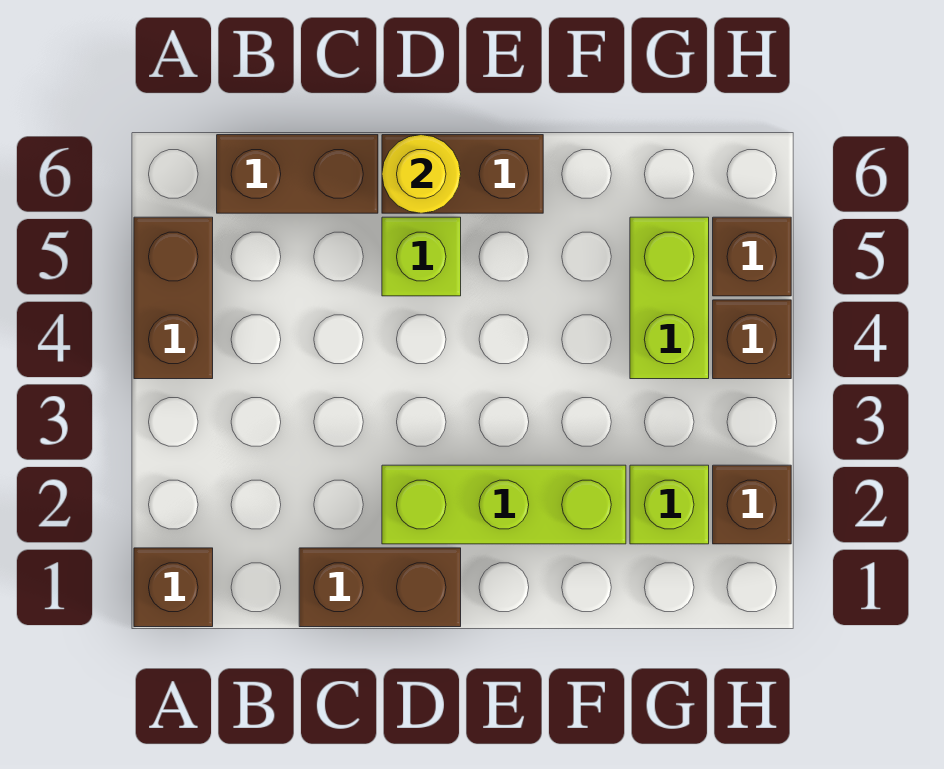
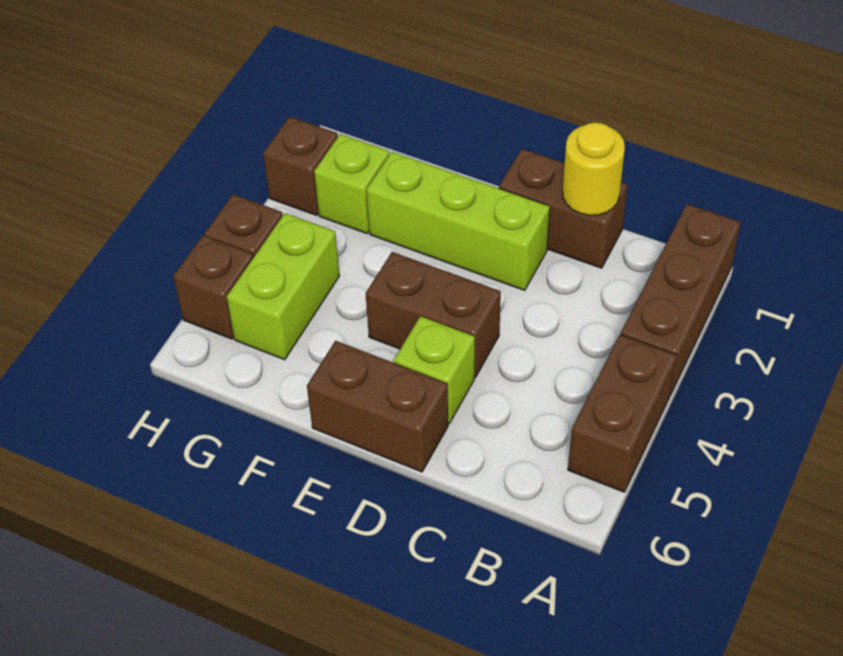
brown 1x1 brick [134,548,213,627] -> brown 1x3 brick [621,204,741,395]
brown 1x2 brick [217,135,378,213] -> brown 1x2 brick moved to [366,252,501,377]
yellow 1x1 round brick [382,135,461,213] -> yellow 1x1 round brick moved to [563,123,625,215]

